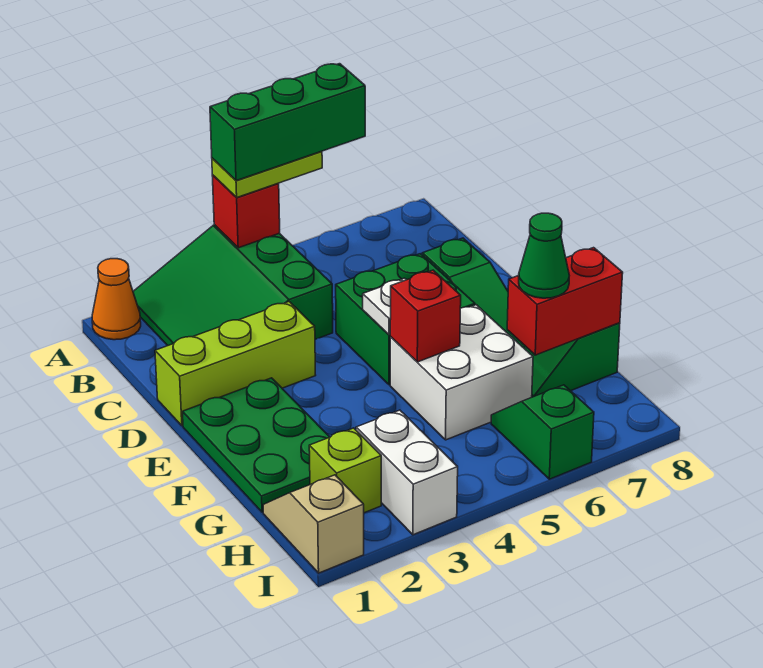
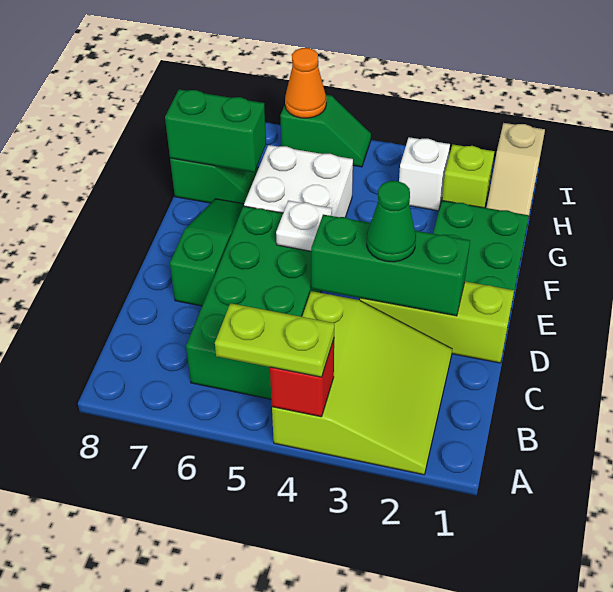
orange 1x1 cone [92,259,141,340] -> orange 1x1 cone moved to [285,48,326,118]
green 3x3 slope [133,225,333,346] -> lime 3x3 slope [272,291,452,475]
green 1x3 brick [210,64,365,181] -> green 1x3 brick moved to [311,215,470,316]
green 2x2 brick [336,254,475,385] -> green 2x4 brick [186,206,321,399]
red 1x1 brick [390,270,461,362] -> none
red 1x2 brick [507,248,623,355] -> green 1x2 brick [165,89,266,172]
green 1x1 cone [519,213,569,298] -> green 1x1 cone moved to [367,181,416,262]
white 1x2 brick [356,410,458,535] -> white 1x1 brick [399,137,450,211]
green 1x2 slope [491,385,594,479] -> green 1x2 slope turned to [280,95,371,167]

